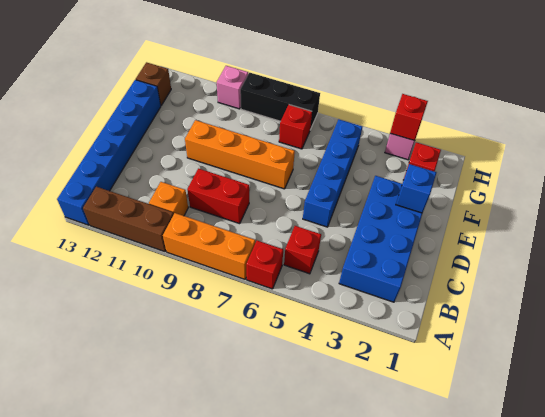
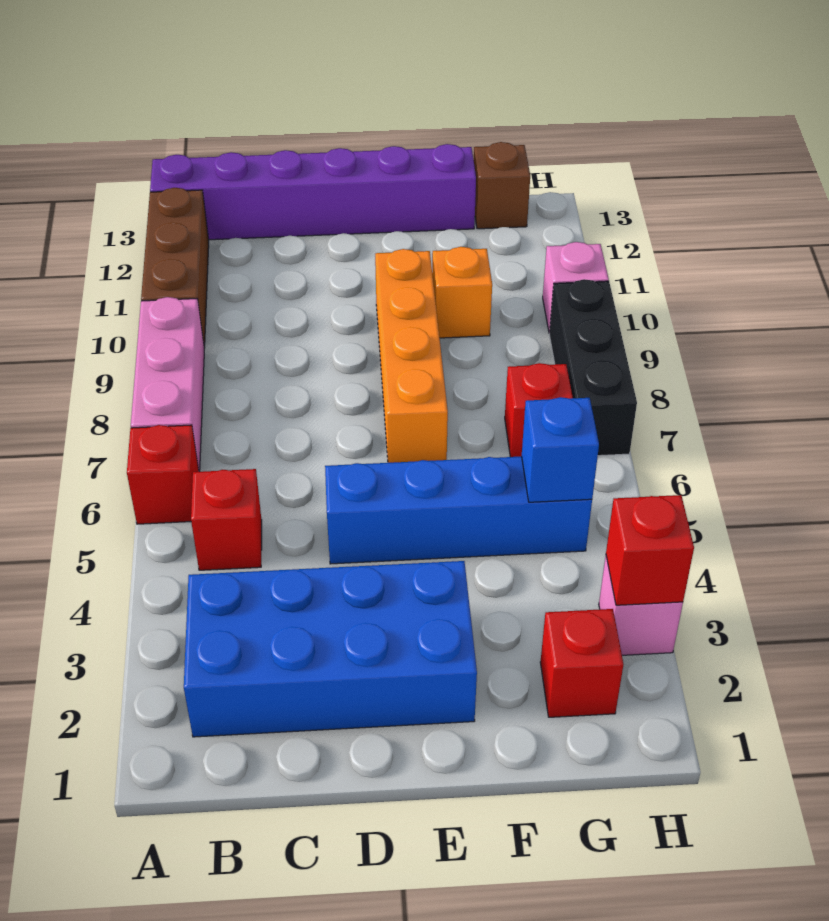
orange 1x3 brick [163,213,255,279] -> pink 1x3 brick [131,297,204,472]
blue 1x6 brick [57,80,161,225] -> purple 1x6 brick [150,144,476,240]
orange 1x1 brick [149,182,188,216] -> orange 1x1 brick moved to [432,247,492,338]
red 1x2 brick [187,169,249,224] -> none
blue 1x1 brick [396,164,436,213] -> blue 1x1 brick moved to [522,397,599,502]

